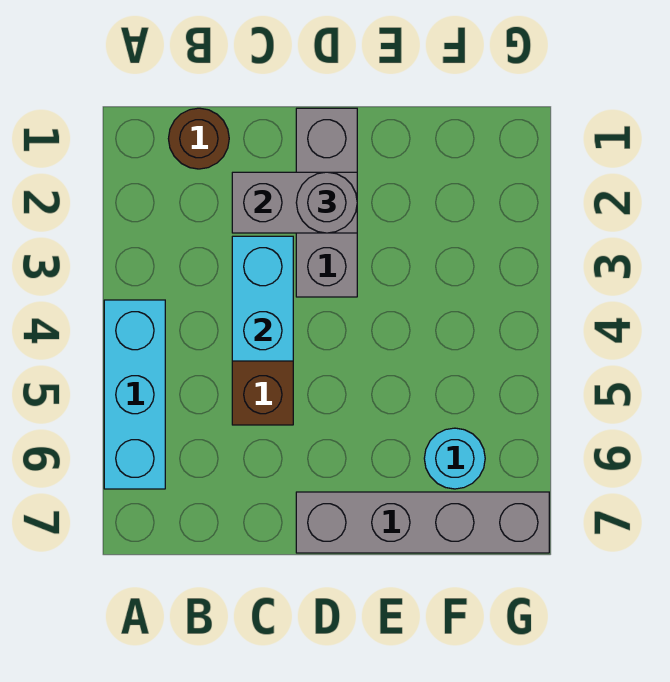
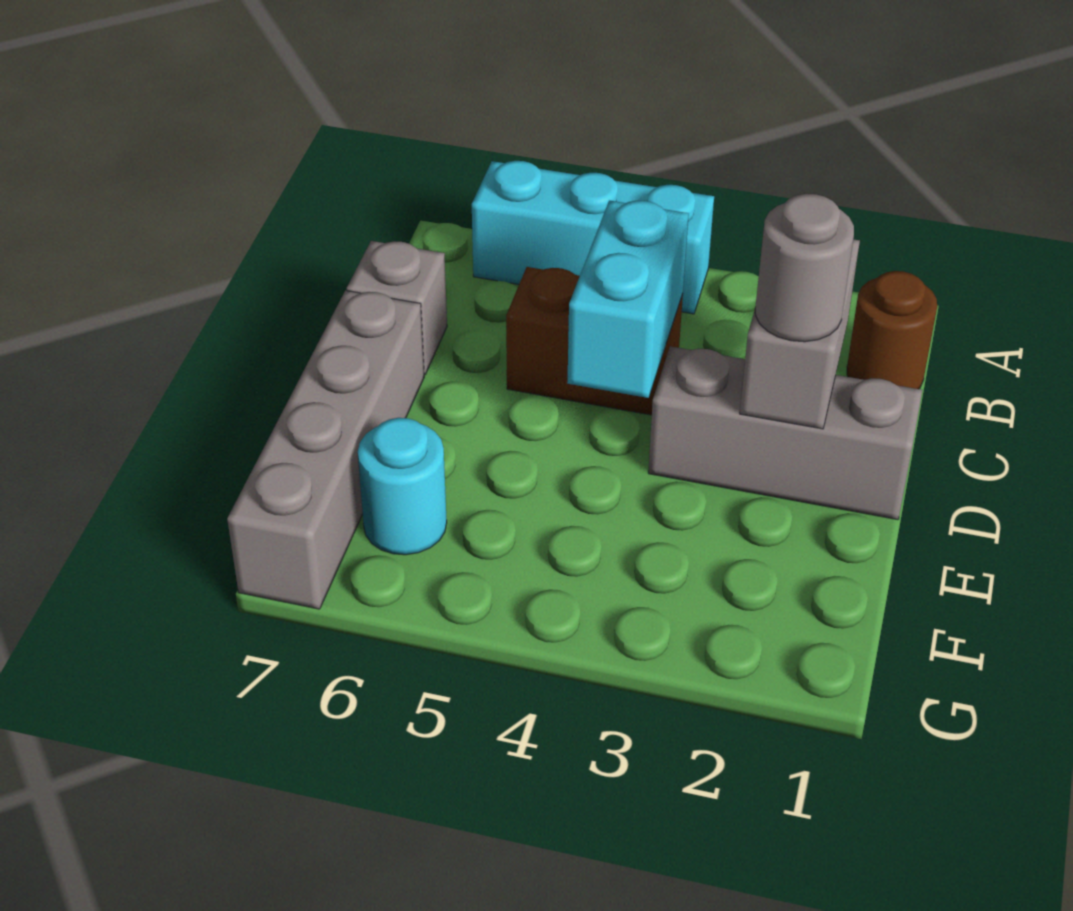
cyan 1x2 brick [232,236,293,361] -> cyan 1x2 brick turned to [567,201,689,398]
none -> grey 1x1 brick [347,241,447,374]

